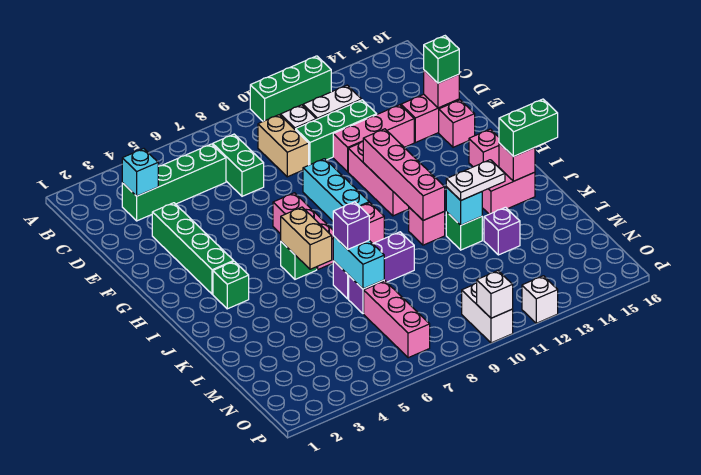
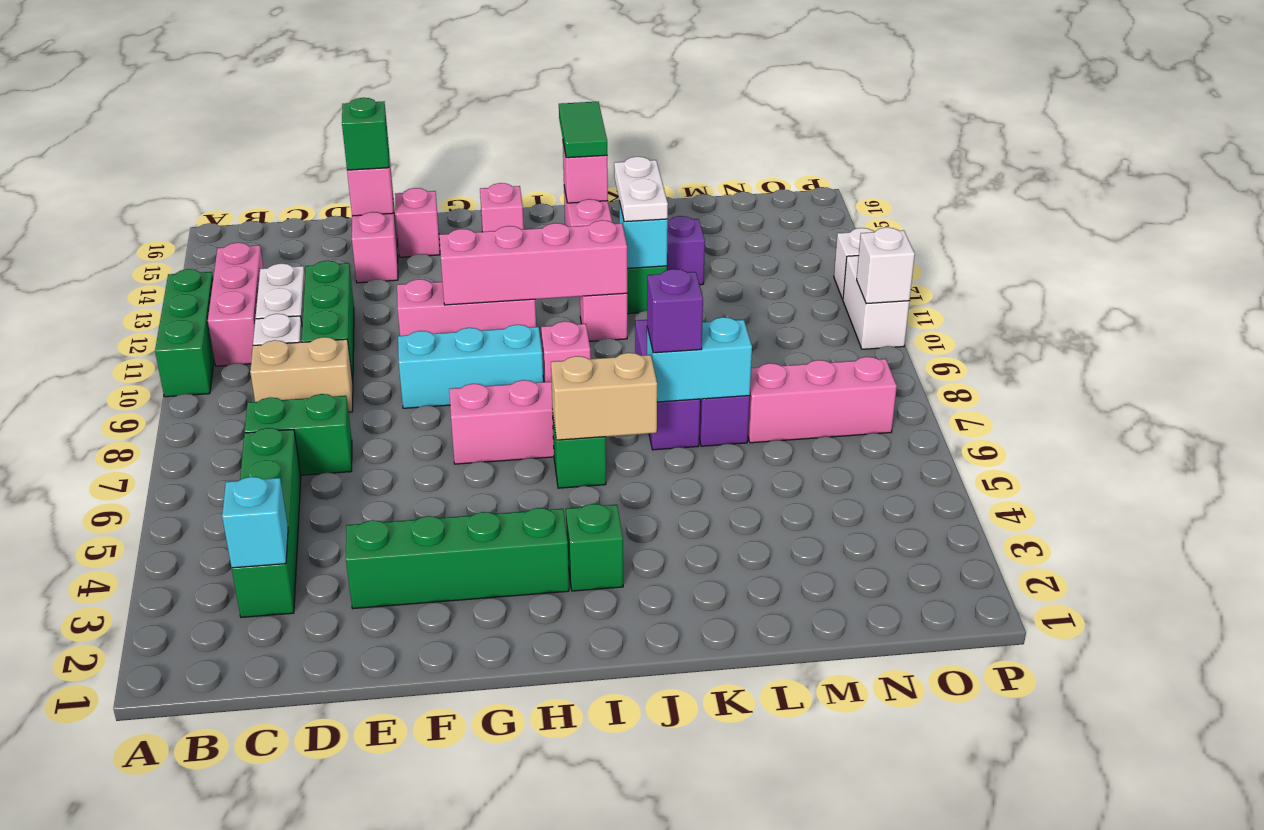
pink 1x3 brick [333,105,414,172] -> pink 1x3 brick moved to [208,243,264,366]
green 1x2 brick [499,99,558,157] -> green 1x2 tile [559,102,607,158]
white 1x2 brick [462,283,513,343] -> white 1x2 brick turned to [843,256,909,349]

